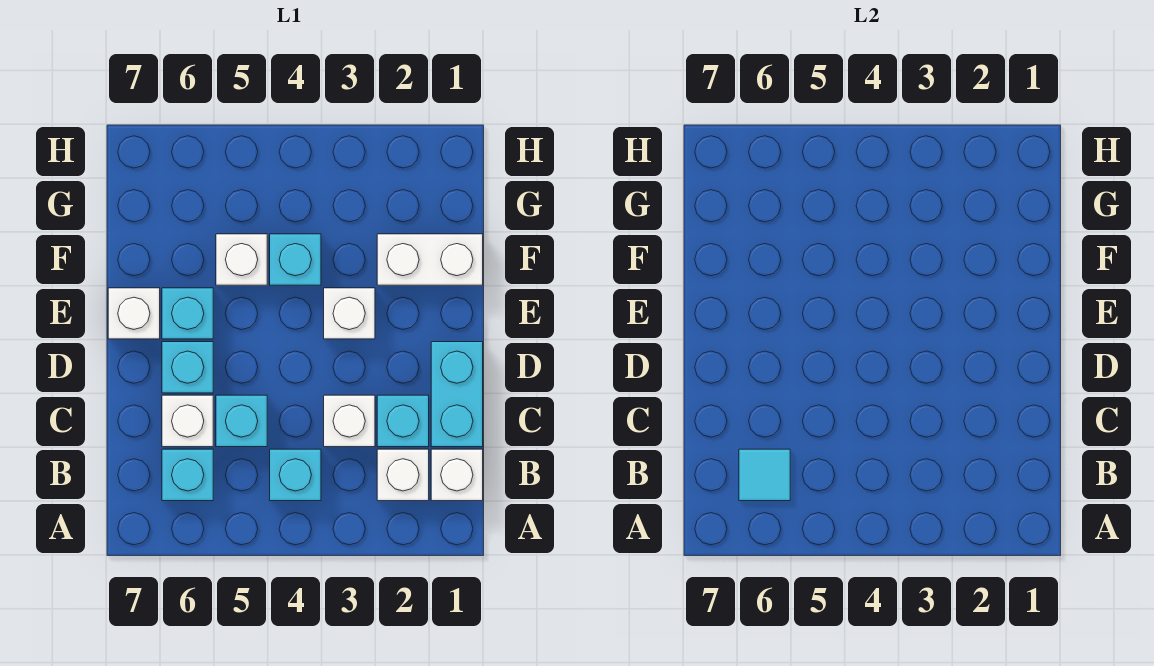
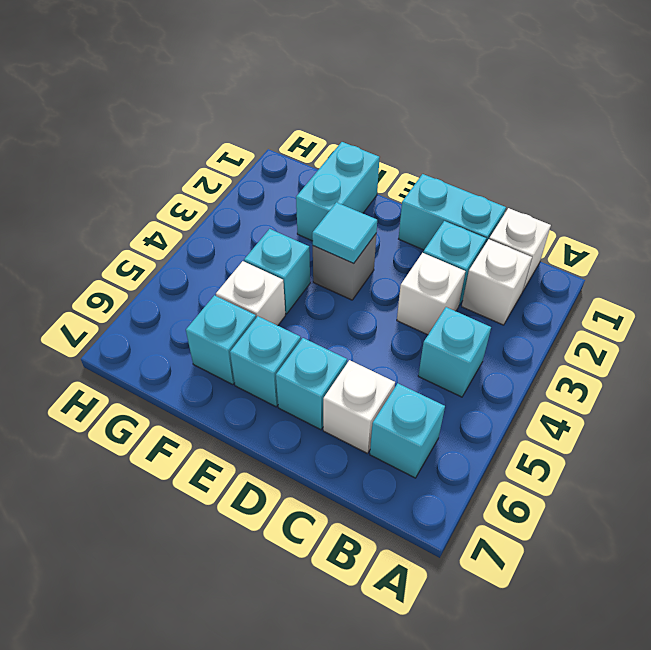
cyan 1x1 tile [739,449,790,501] -> cyan 1x1 tile moved to [312,202,377,263]
cyan 1x1 brick [216,395,267,447] -> cyan 1x1 brick moved to [186,295,256,385]
white 1x1 brick [324,288,375,339] -> grey 1x1 brick [313,234,376,300]
white 1x1 brick [108,288,160,339] -> none
white 1x2 brick [377,234,483,285] -> cyan 1x2 brick [296,142,380,241]

